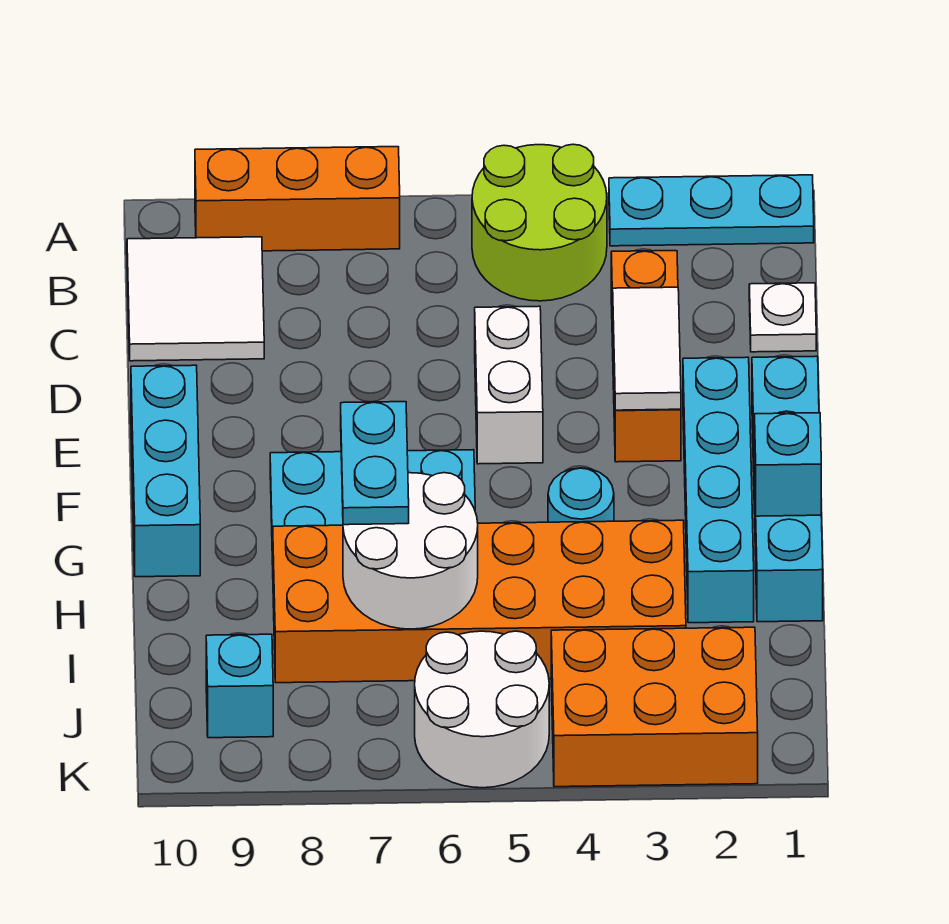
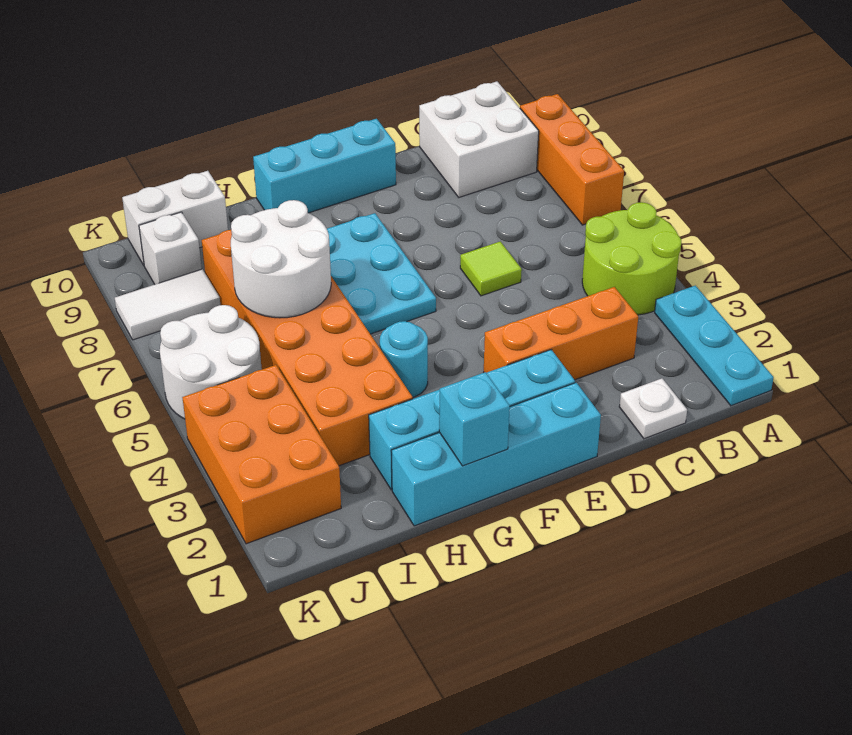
white 2x2 tile [127,237,264,361] -> white 2x2 brick [419,81,539,197]
white 1x2 tile [613,287,681,410] -> white 1x2 tile moved to [115,269,220,340]
white 1x2 brick [475,306,543,464] -> white 1x2 brick moved to [122,171,228,265]
none -> lime 1x1 tile [460,242,522,296]
cyan 1x2 plate [341,402,409,525] -> none
cyan 1x1 brick [206,634,273,738] -> white 1x1 brick [139,212,202,284]

